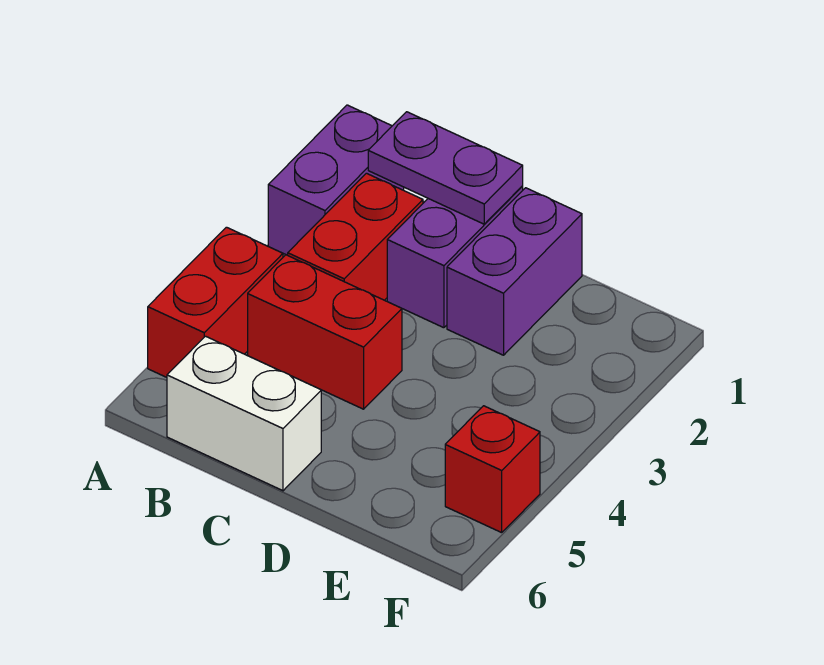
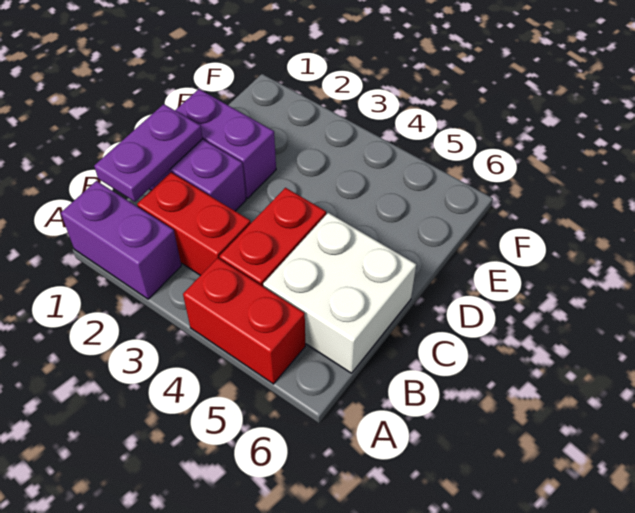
white 1x2 brick [167,336,321,491] -> white 2x2 brick [263,213,416,373]
red 1x1 brick [445,406,540,533] -> none

